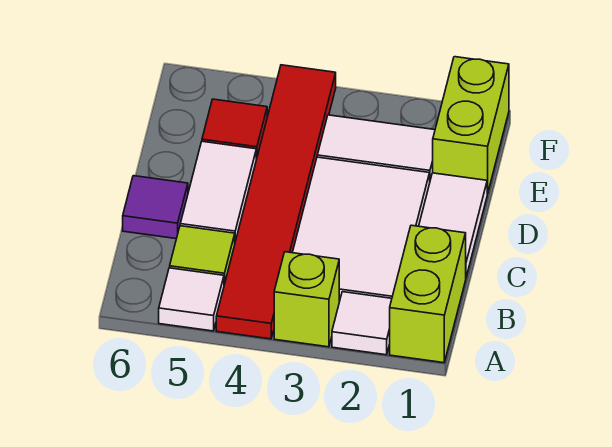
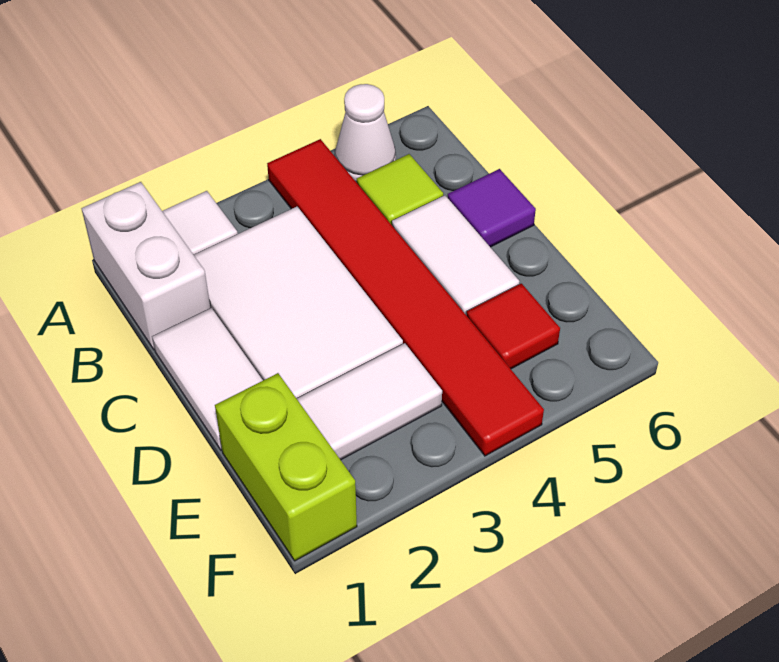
lime 1x2 brick [390,225,466,363] -> white 1x2 brick [82,182,210,350]
lime 1x1 brick [274,252,339,347] -> none
white 1x1 tile [159,268,224,331] -> white 1x1 cone [335,84,396,183]

